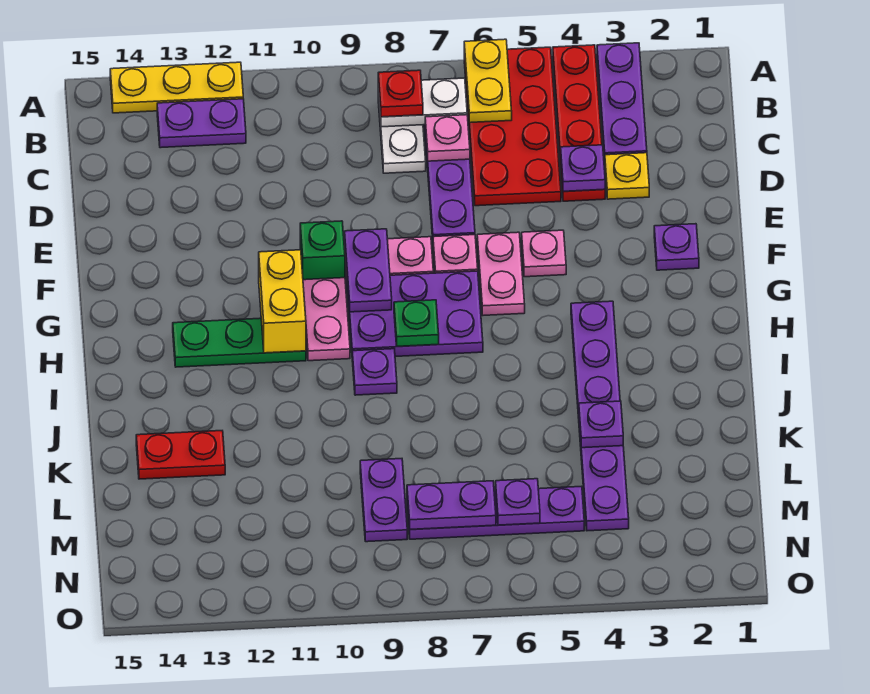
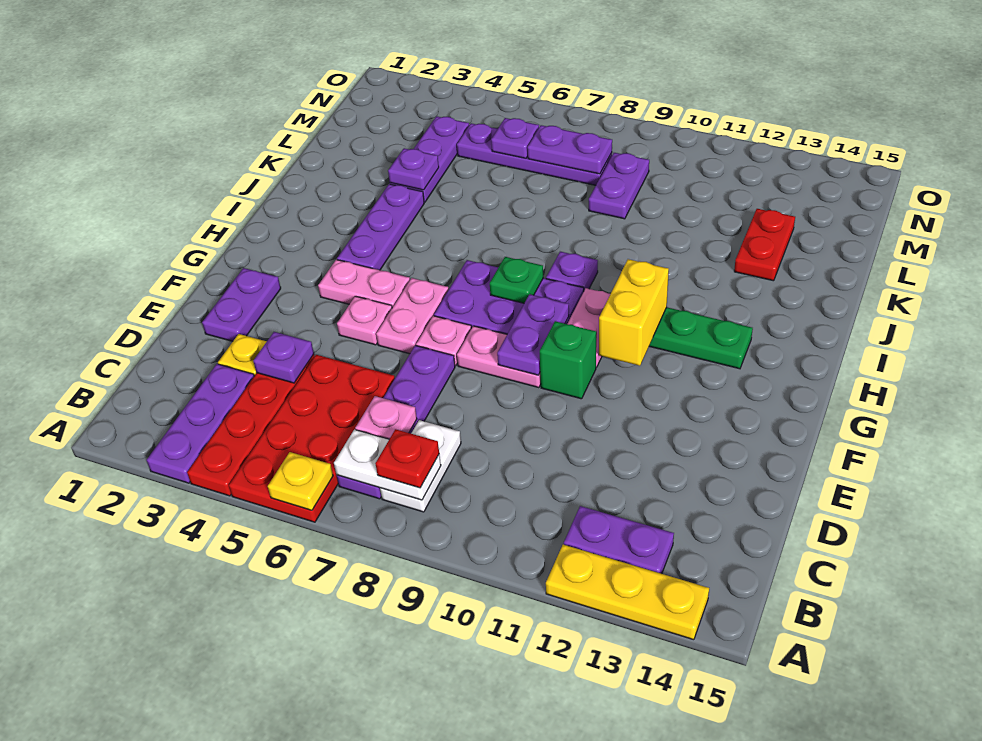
yellow 1x2 plate [464,39,512,123] -> yellow 1x1 plate [268,452,333,510]
purple 1x1 plate [654,224,699,270] -> purple 1x2 plate [202,268,281,341]
none -> pink 1x2 plate [318,260,410,308]
red 1x2 plate [136,431,225,479] -> red 1x2 plate turned to [734,209,795,281]

